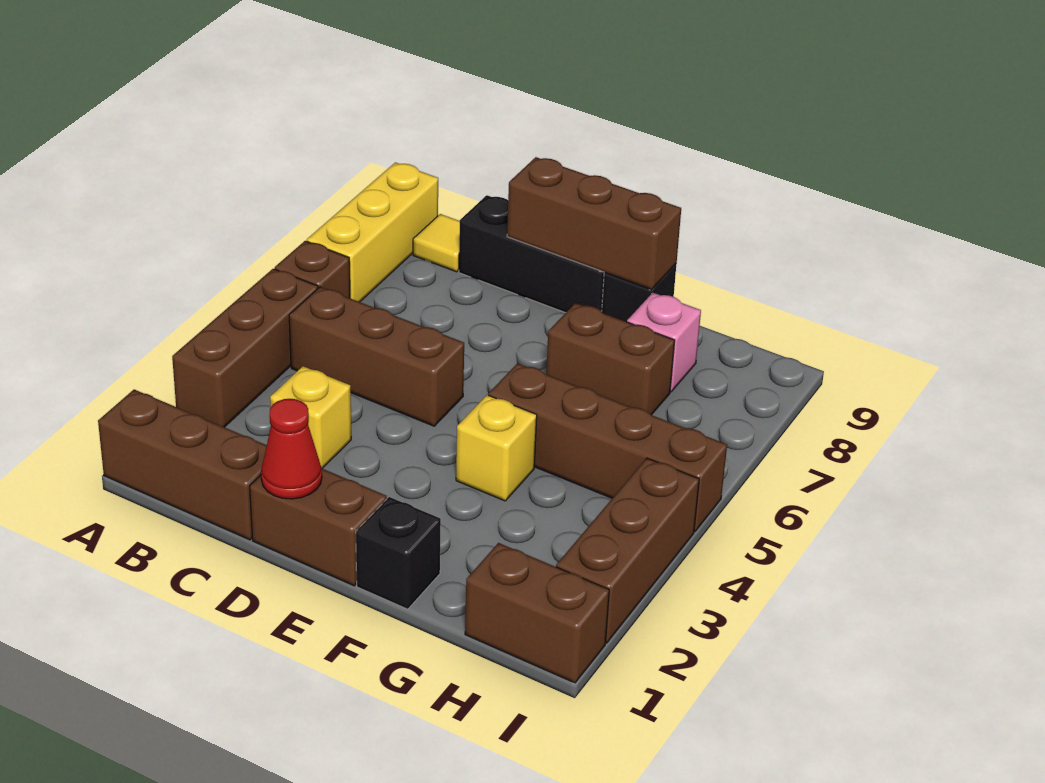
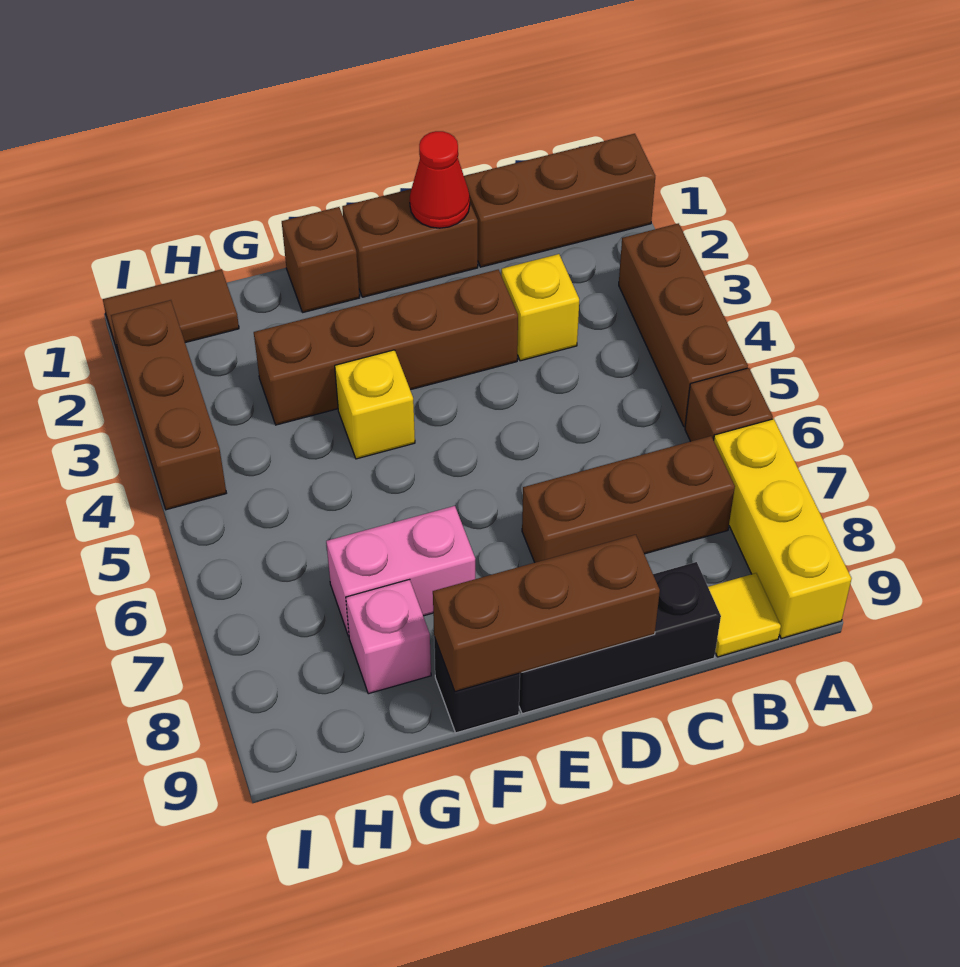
brown 1x3 brick [289,287,464,426] -> brown 1x3 brick moved to [522,436,735,562]
black 1x1 brick [356,497,441,609] -> brown 1x1 brick [282,207,359,312]
brown 1x4 brick [488,363,727,532] -> brown 1x4 brick moved to [254,270,518,425]
brown 1x2 brick [546,303,675,415] -> pink 1x2 brick [326,506,475,636]
brown 1x2 brick [465,543,609,683] -> brown 1x2 tile [103,269,239,359]

